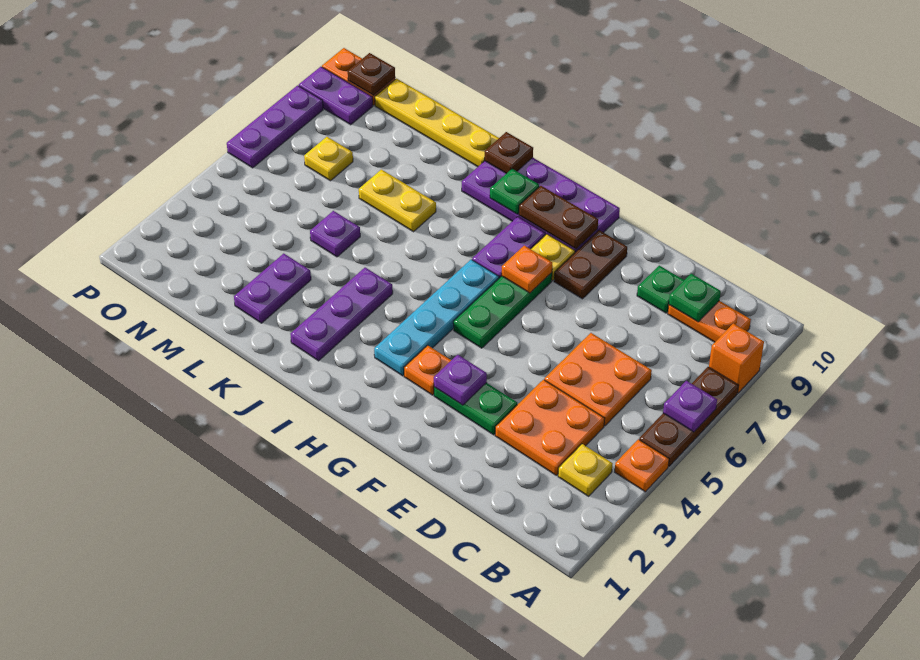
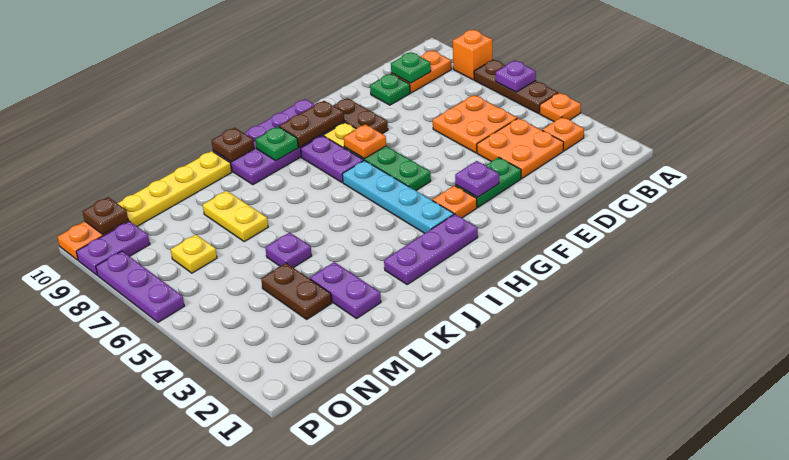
yellow 1x1 plate [558,444,613,496] -> orange 1x1 plate [542,117,584,151]
purple 1x3 plate [291,268,393,361] -> purple 1x3 plate turned to [384,214,478,284]
yellow 1x2 plate [359,169,436,232] -> yellow 1x2 plate turned to [203,191,268,242]
none -> brown 1x2 plate [261,263,332,319]

